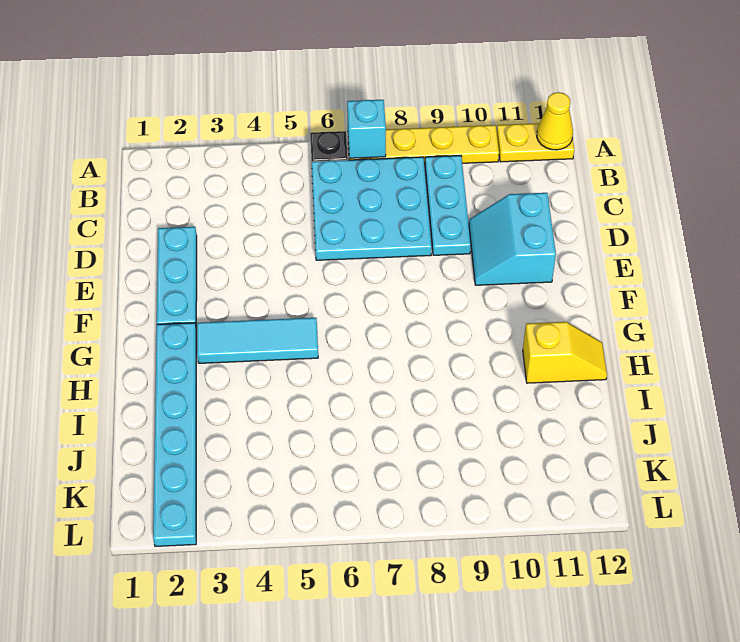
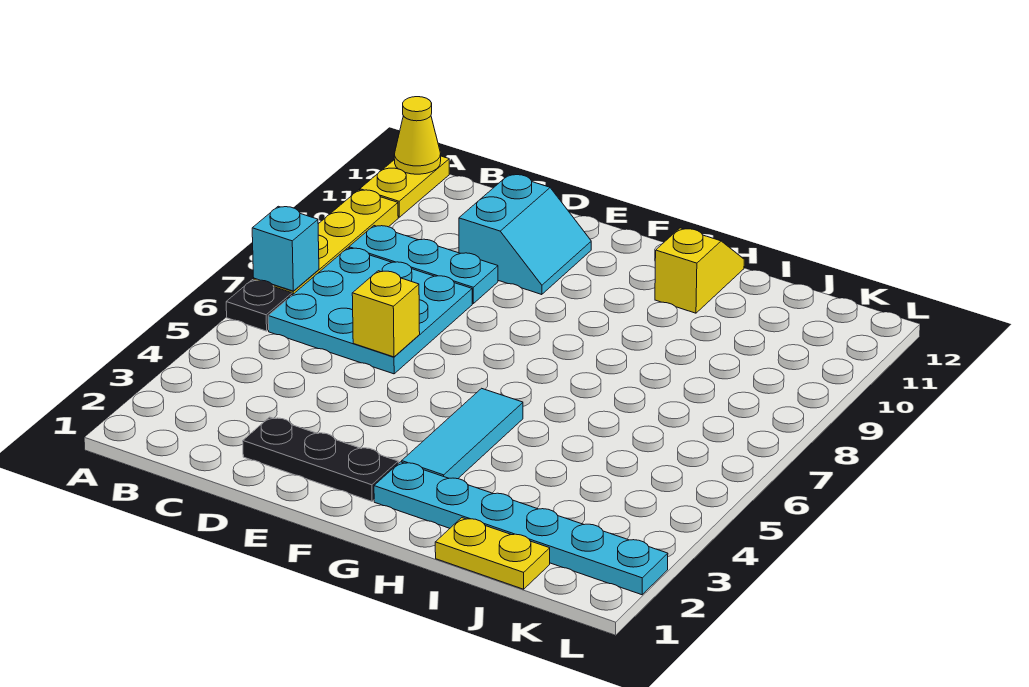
cyan 1x3 plate [157,227,197,325] -> black 1x3 plate [243,417,398,501]
none -> yellow 1x1 brick [352,271,420,357]
cyan 2x2 slope [469,193,556,285] -> cyan 2x2 slope turned to [459,175,591,295]
none -> yellow 1x2 plate [435,518,550,589]

